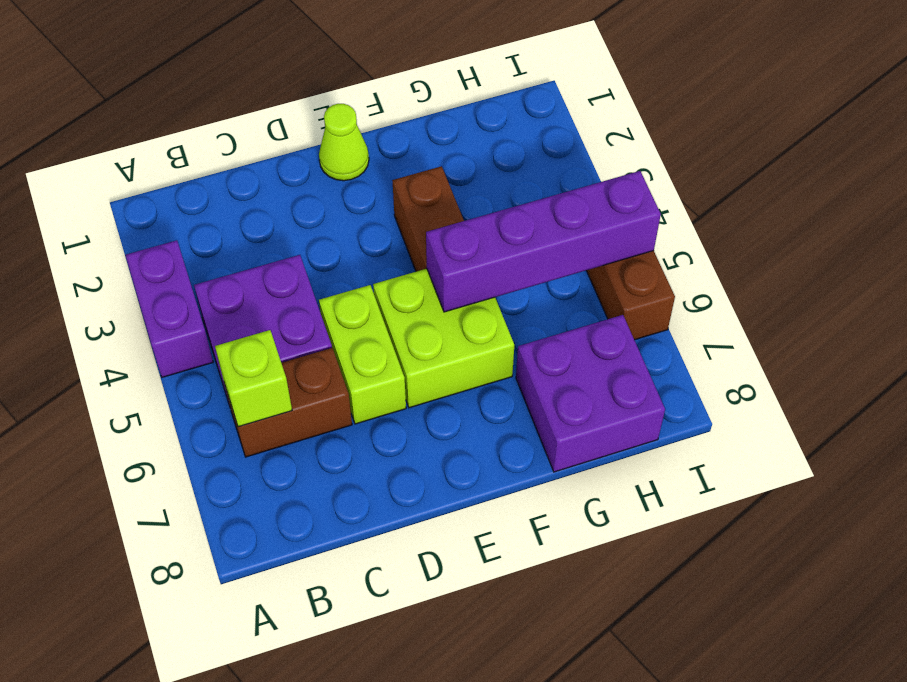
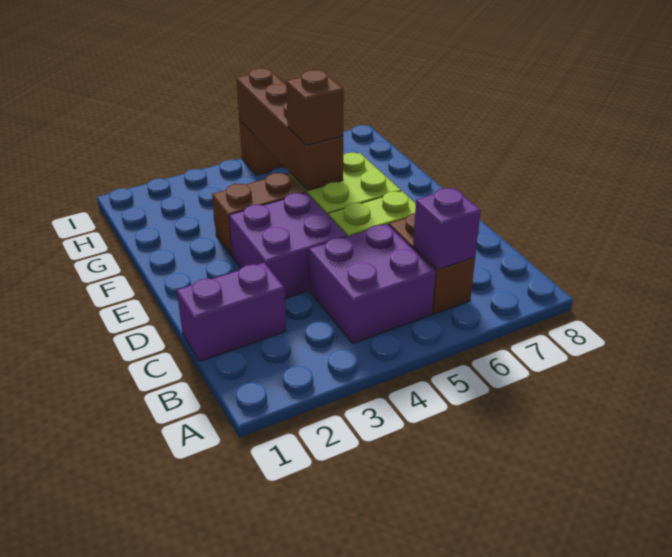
purple 1x2 brick [126,240,213,377] -> purple 1x2 brick moved to [177,263,286,361]
lime 1x1 brick [215,330,292,427] -> purple 1x1 brick [413,188,481,270]
lime 1x1 cone [319,104,369,181] -> none
purple 1x4 brick [426,171,661,312] -> brown 1x4 brick [236,68,343,191]
none -> brown 1x1 brick [286,70,344,146]
purple 2x2 brick [516,315,665,472] -> purple 2x2 brick moved to [229,193,347,298]

